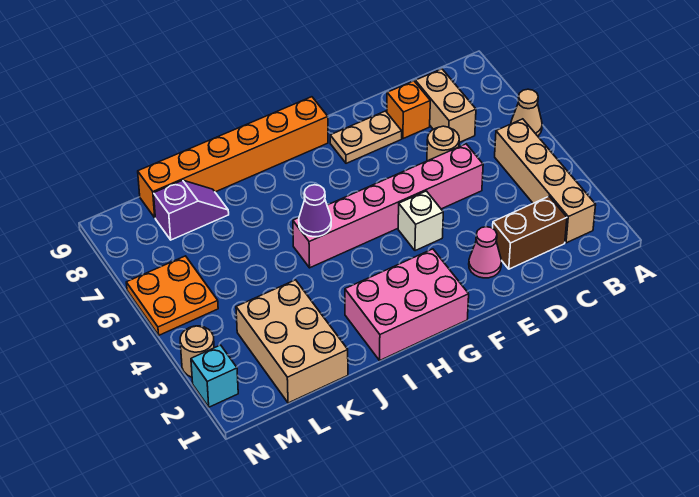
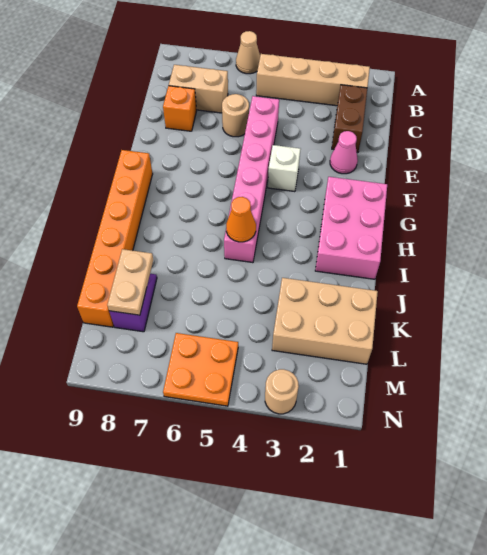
tan 1x2 plate [330,111,402,163] -> tan 1x2 plate moved to [107,249,153,315]
purple 1x1 cone [299,185,331,237] -> orange 1x1 cone [226,197,256,242]
cyan 1x1 brick [191,345,238,407] -> none

